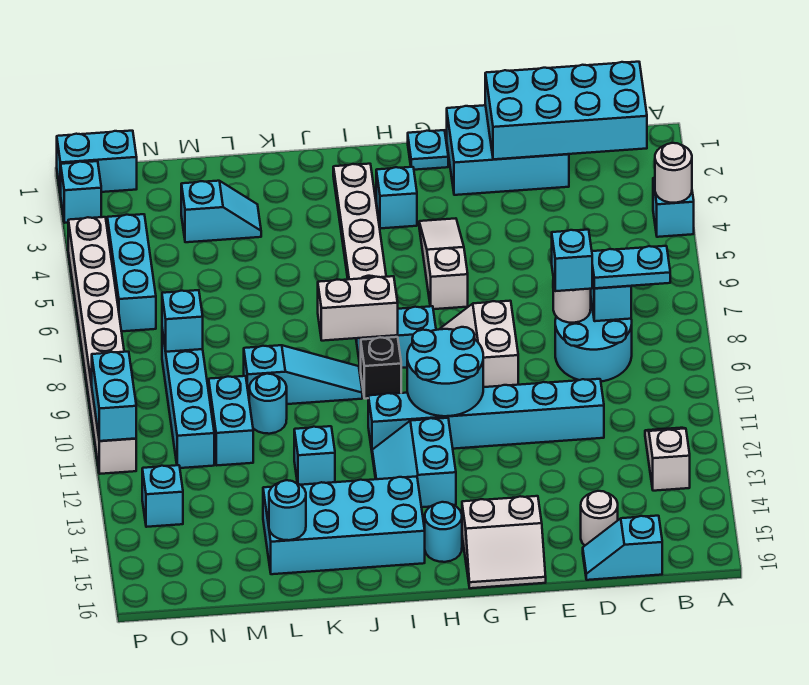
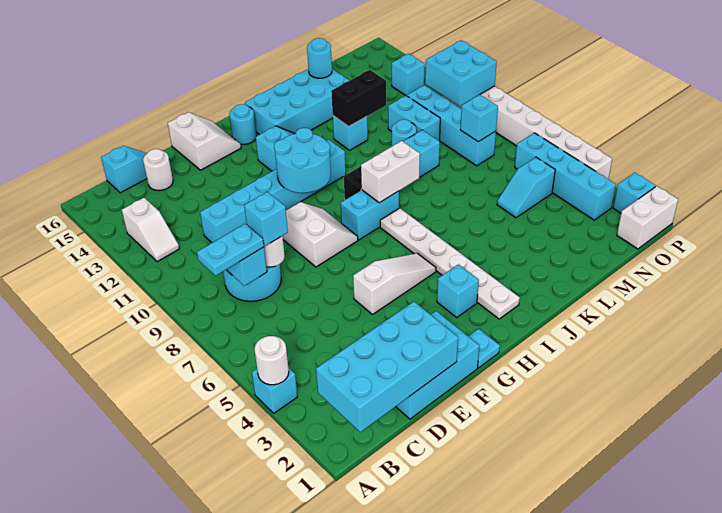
white 2x2 slope [462,496,546,588] -> white 2x2 slope turned to [168,112,241,170]
white 1x3 slope [419,218,468,309] -> white 1x3 slope turned to [353,253,436,314]
none -> black 1x2 brick [331,70,386,127]
cyan 1x2 slope [181,181,261,242] -> cyan 1x2 slope moved to [497,157,555,218]
cyan 1x2 brick [57,131,137,195] -> white 1x2 brick [617,186,678,249]
cyan 1x3 brick [107,214,156,331] -> cyan 1x4 brick [515,133,616,220]
cyan 1x2 brick [92,352,136,441] -> cyan 2x2 brick [425,40,497,106]

